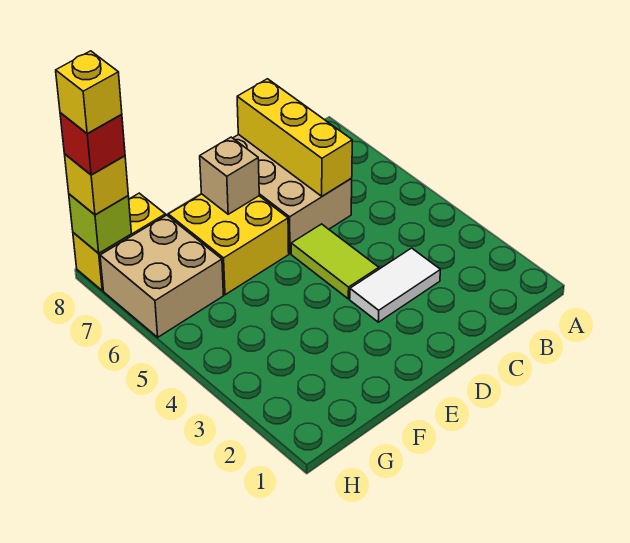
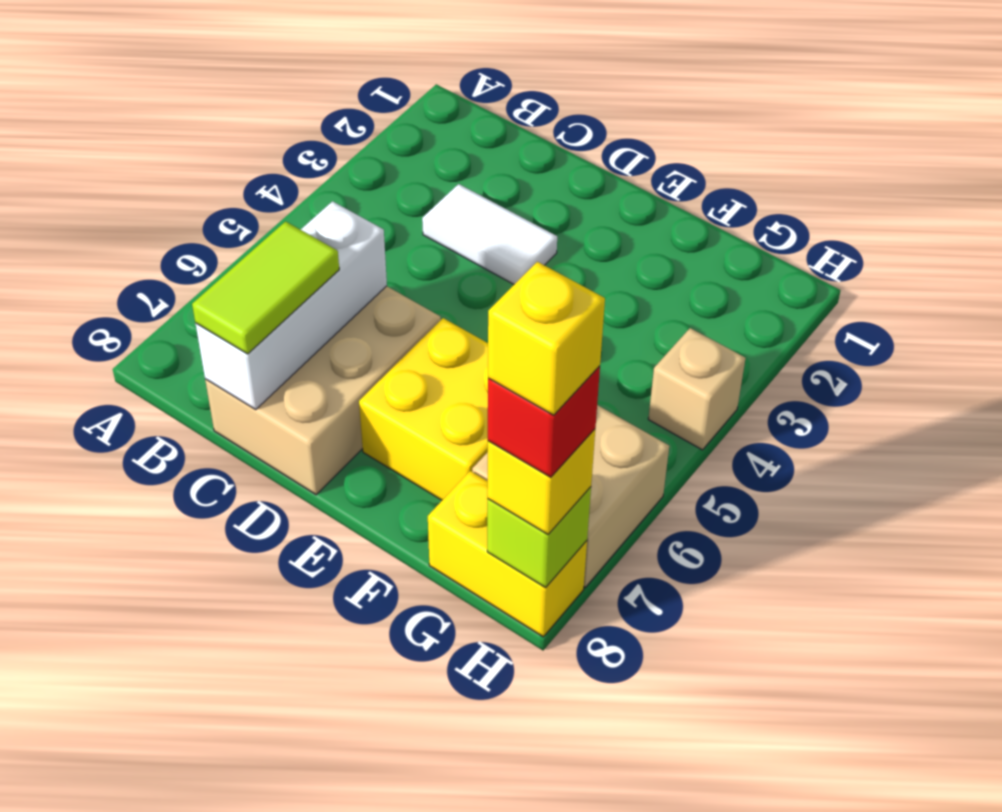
yellow 1x3 brick [237,79,352,196] -> white 1x3 brick [195,201,387,409]
lime 1x2 tile [291,224,379,299] -> lime 1x2 tile moved to [192,221,339,354]
tan 1x1 brick [200,137,259,214] -> tan 1x1 brick moved to [648,328,746,450]

